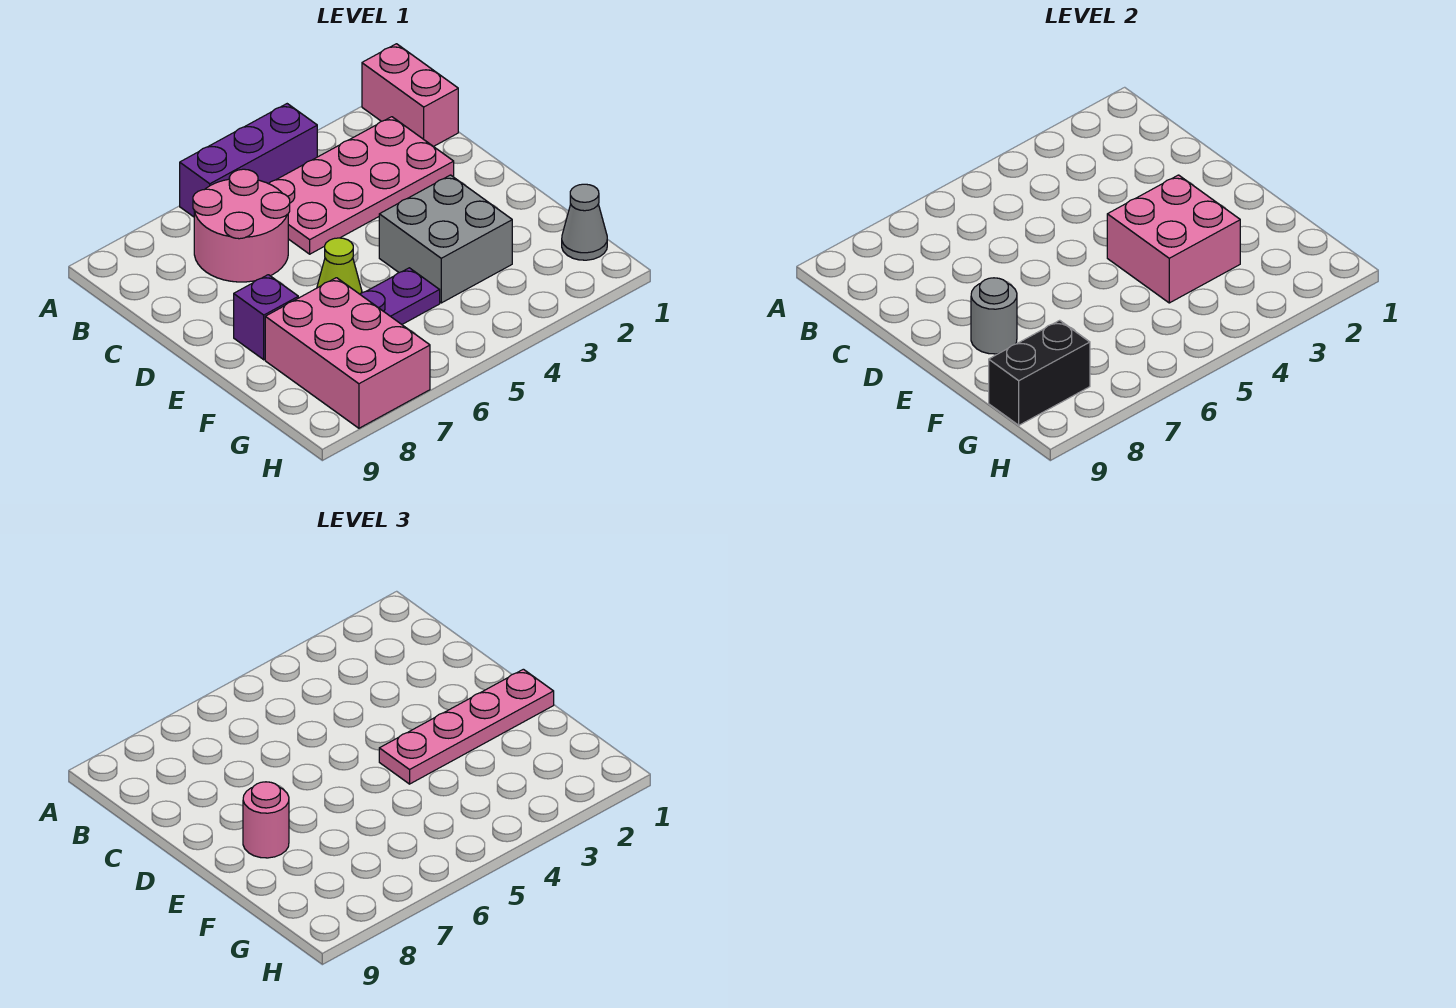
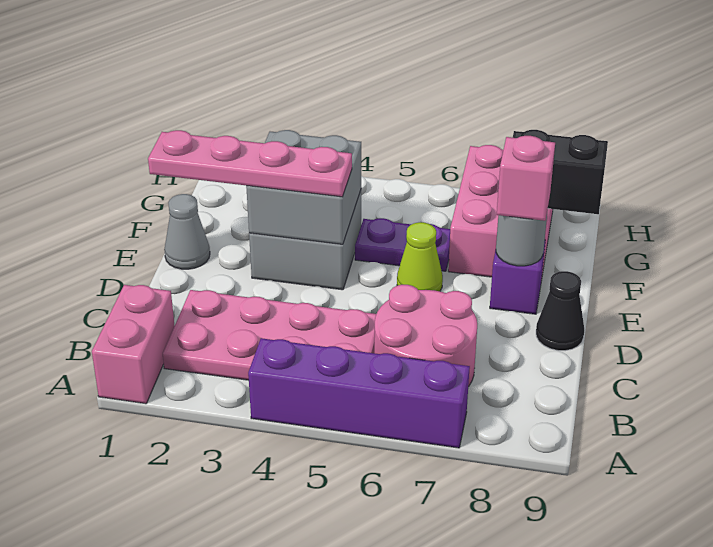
purple 1x3 brick [180,104,317,217] -> purple 1x4 brick [248,338,470,448]
none -> black 1x1 cone [536,271,584,351]
pink 2x2 brick [1107,175,1240,303] -> grey 2x2 brick [246,130,361,244]
pink 1x1 round brick [243,782,289,858] -> pink 1x1 brick [497,136,555,221]
grey 1x1 cone [562,184,607,260] -> grey 1x1 cone moved to [164,194,210,269]

